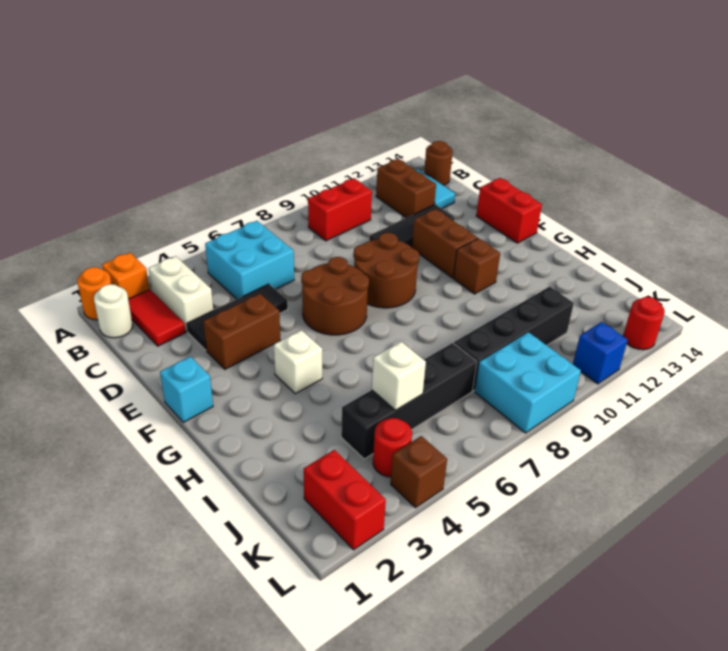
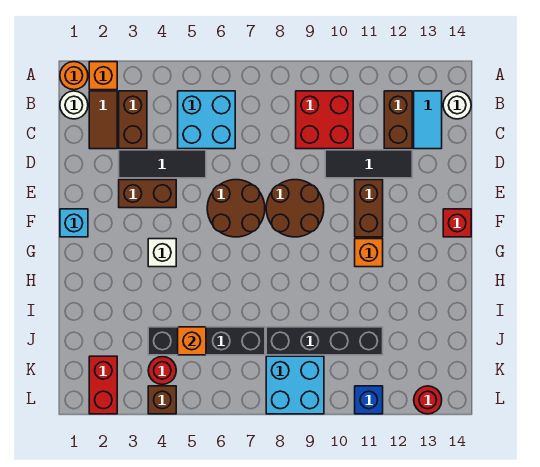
red 1x2 tile [128,289,186,346] -> brown 1x2 tile [89,91,117,149]
white 1x2 brick [148,256,213,332] -> brown 1x2 brick [119,91,147,149]
red 1x2 brick [308,178,372,241] -> red 2x2 brick [296,91,353,149]
brown 1x1 round brick [424,141,453,185] -> white 1x1 round brick [443,91,471,119]
red 1x2 brick [476,178,542,243] -> red 1x1 brick [443,209,471,237]
brown 1x1 brick [454,238,500,294] -> orange 1x1 brick [355,239,383,267]
white 1x1 brick [372,342,426,411] -> orange 1x1 brick [178,327,206,355]

